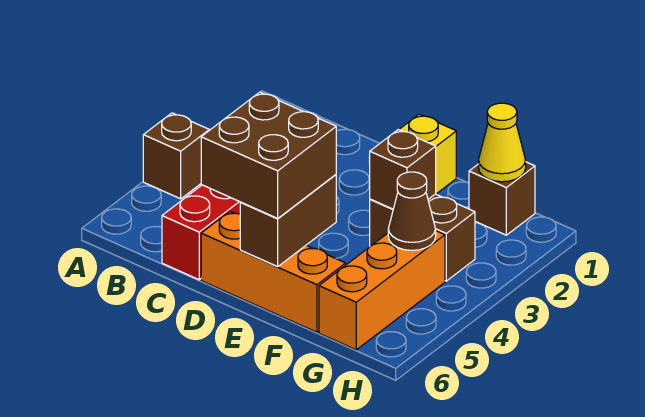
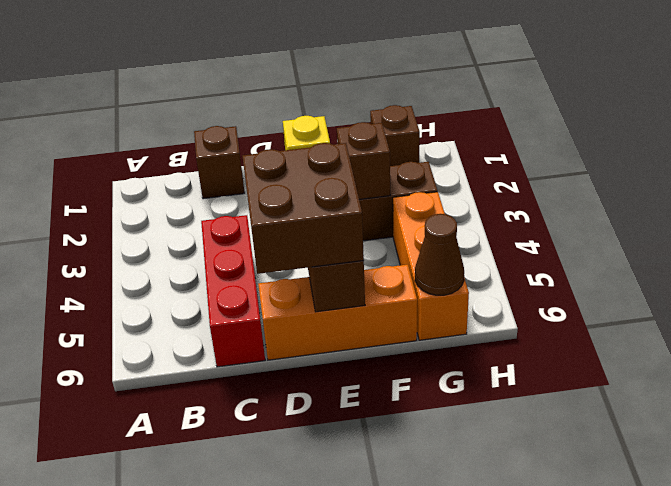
brown 1x1 brick [143,113,209,199] -> brown 1x1 brick moved to [194,126,245,199]
yellow 1x1 cone [479,103,526,182] -> none
brown 1x1 cone [388,172,436,250] -> brown 1x1 cone moved to [415,214,464,295]

